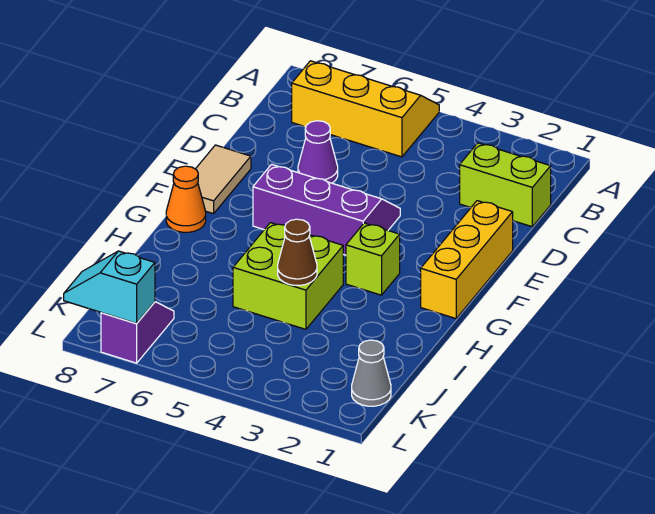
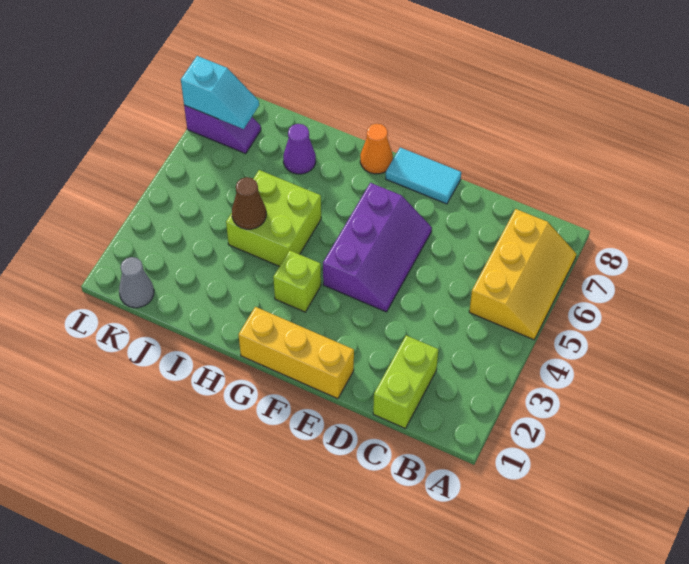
purple 1x1 cone [298,121,338,183] -> purple 1x1 cone moved to [283,124,316,174]
tan 1x2 tile [196,145,251,214] -> cyan 1x2 tile [386,148,461,204]
cyan 1x2 slope [64,251,155,323] -> cyan 1x2 slope turned to [181,56,259,129]

